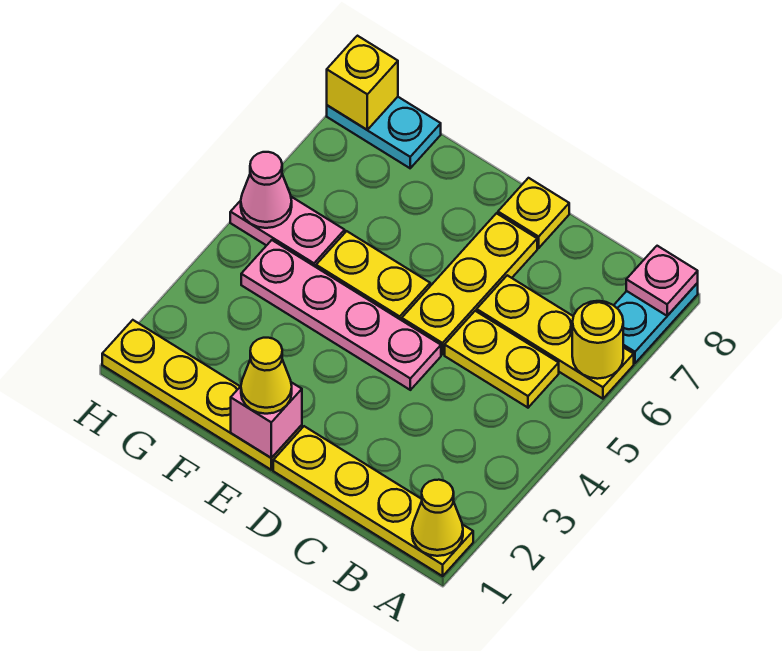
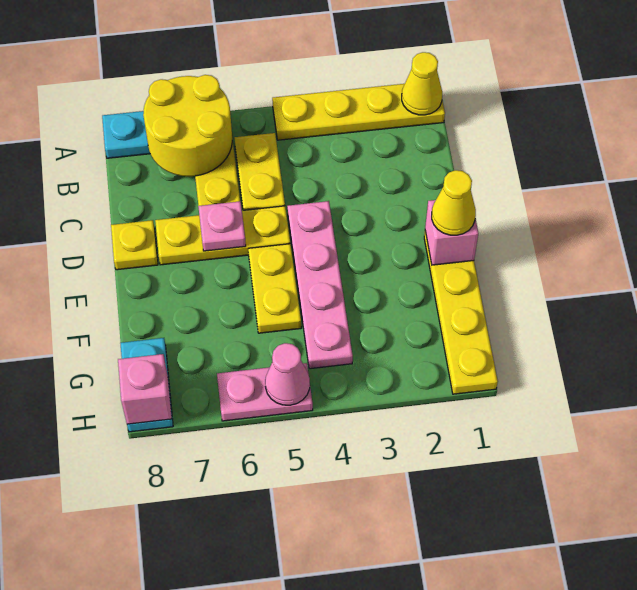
yellow 1x4 plate [273,426,473,576] -> yellow 1x4 plate turned to [272,84,445,140]
yellow 1x1 round brick [572,301,623,379] -> yellow 2x2 round brick [143,75,232,176]
pink 1x1 plate [626,246,698,316] -> pink 1x1 plate moved to [198,201,246,251]
pink 1x2 plate [230,197,345,267] -> pink 1x2 plate turned to [217,363,313,421]
yellow 1x1 brick [327,36,398,130] -> pink 1x1 brick [118,354,172,424]

